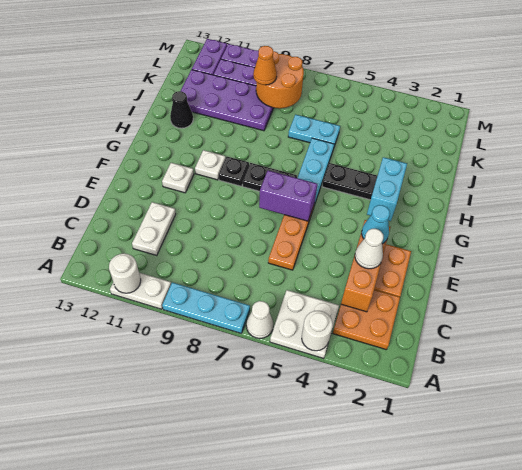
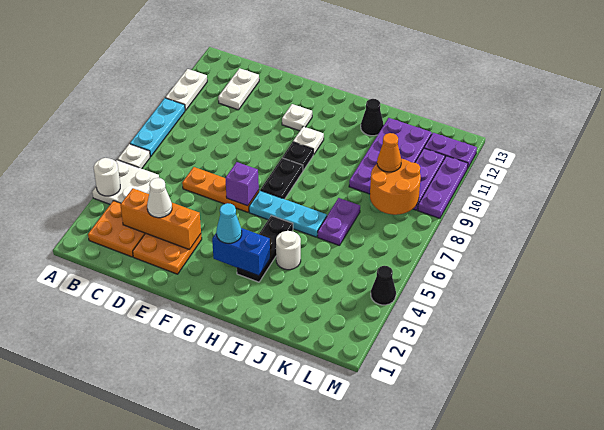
white 1x1 cone [246,301,273,338] -> white 1x1 plate [118,144,150,169]
white 1x1 round brick [109,254,141,293] -> white 1x1 round brick moved to [276,231,301,270]
white 1x2 plate [132,202,176,255] -> white 1x2 plate turned to [218,68,259,110]
cyan 1x1 cone [362,205,390,244] -> cyan 1x1 cone moved to [216,203,242,243]
purple 1x2 brick [259,171,317,221] -> purple 1x1 brick [225,162,259,206]
cyan 1x2 brick [367,157,407,221] -> blue 1x2 brick [212,228,270,276]
cyan 1x2 plate [288,115,340,146] -> purple 1x2 plate [318,198,360,246]
none -> black 1x1 cone [371,266,396,305]

